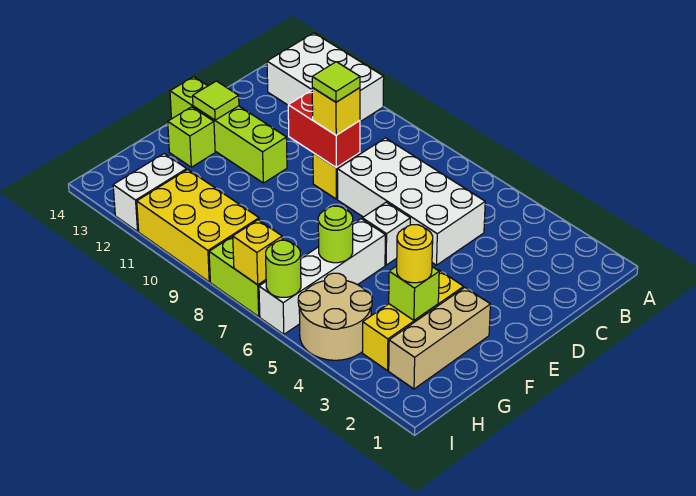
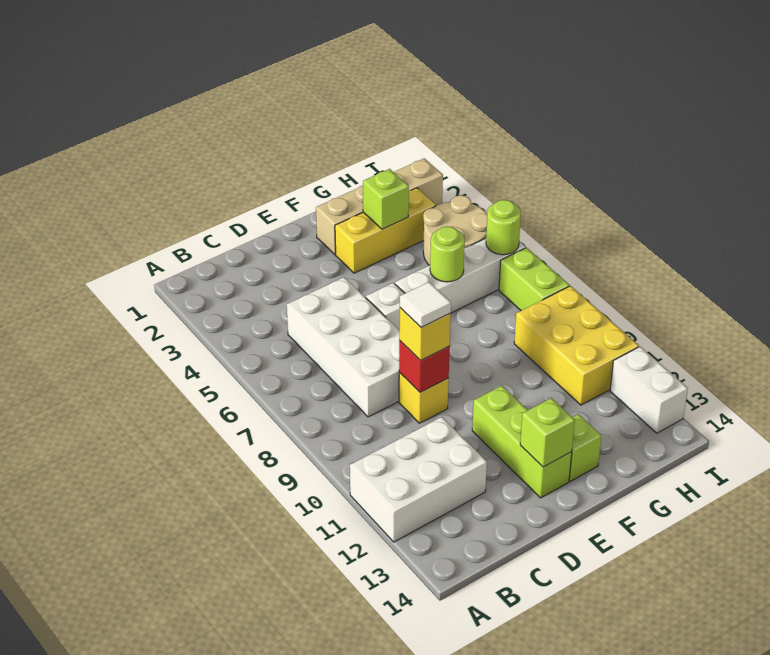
white 2x3 brick [267,33,384,122] -> white 2x3 brick turned to [350,417,487,542]
red 1x2 brick [288,90,360,168] -> red 1x1 brick [399,341,450,392]
lime 1x1 tile [312,62,360,102] -> white 1x1 tile [400,282,451,328]
lime 1x4 brick [170,77,287,183] -> lime 1x3 brick [472,386,572,498]
lime 1x1 tile [193,81,239,120] -> lime 1x1 brick [520,398,575,467]
tan 1x3 brick [389,287,490,389] -> tan 1x4 brick [316,158,443,255]
yellow 1x1 round brick [397,225,433,283] -> none
white 1x2 brick [113,154,187,231] -> white 1x2 brick turned to [610,347,688,433]
yellow 1x1 brick [233,220,282,285] -> none

